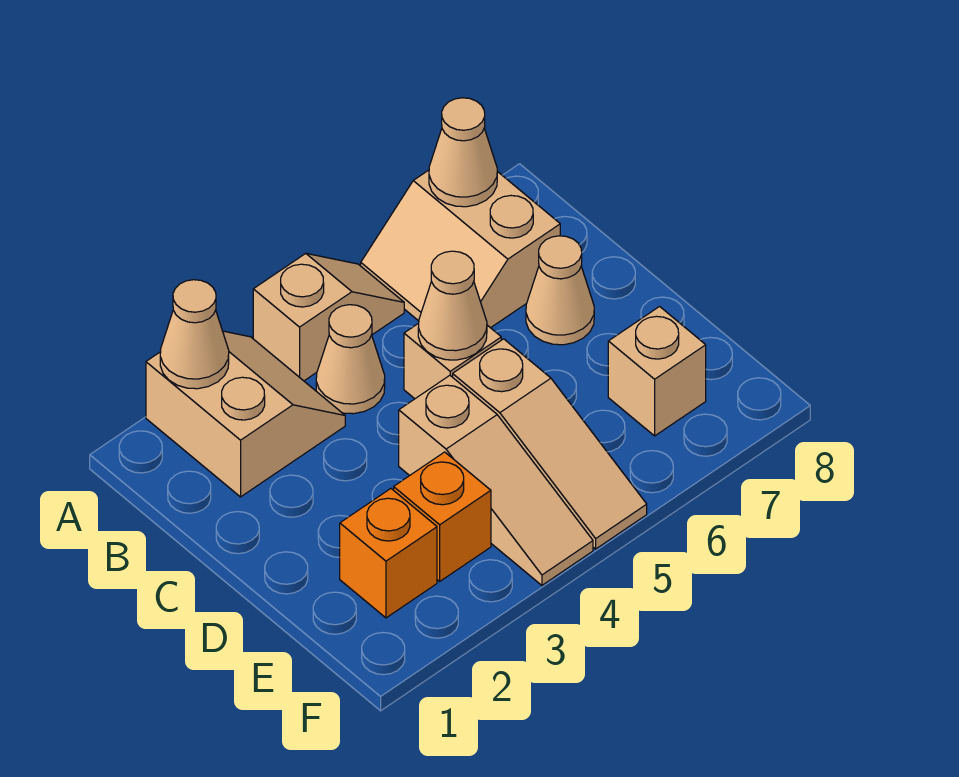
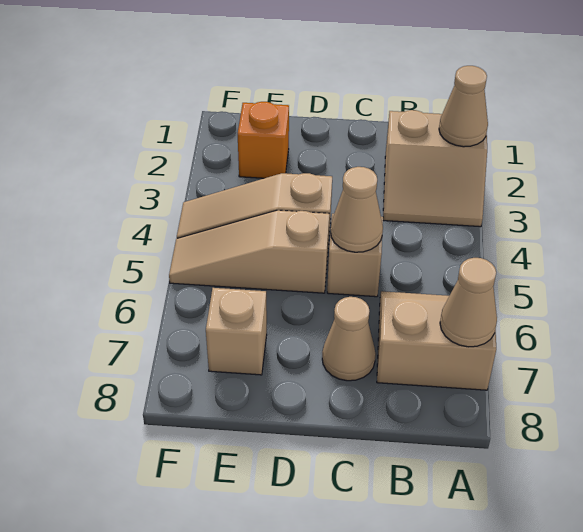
tan 1x2 slope [253,253,404,381] -> none
tan 1x1 cone [316,305,385,414] -> none
orange 1x1 brick [394,452,491,581] -> none

